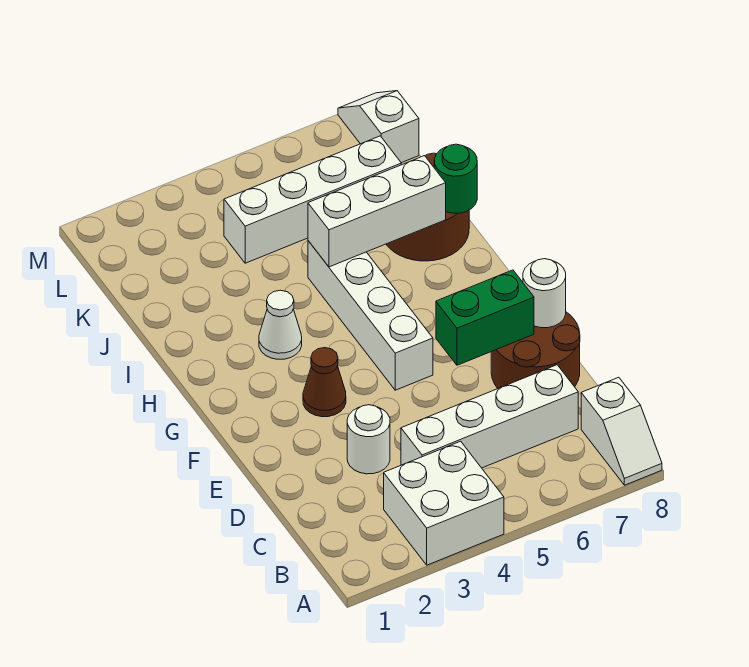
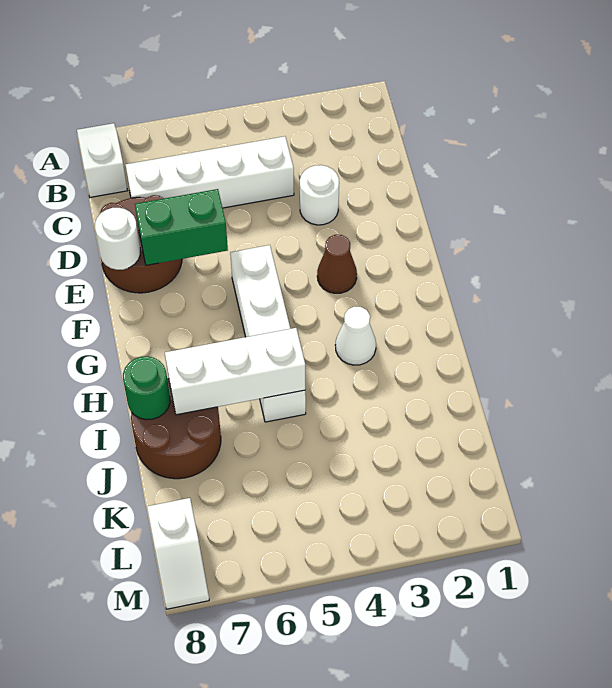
white 2x2 brick [384,441,504,565] -> none
white 1x4 brick [224,136,401,263] -> none

